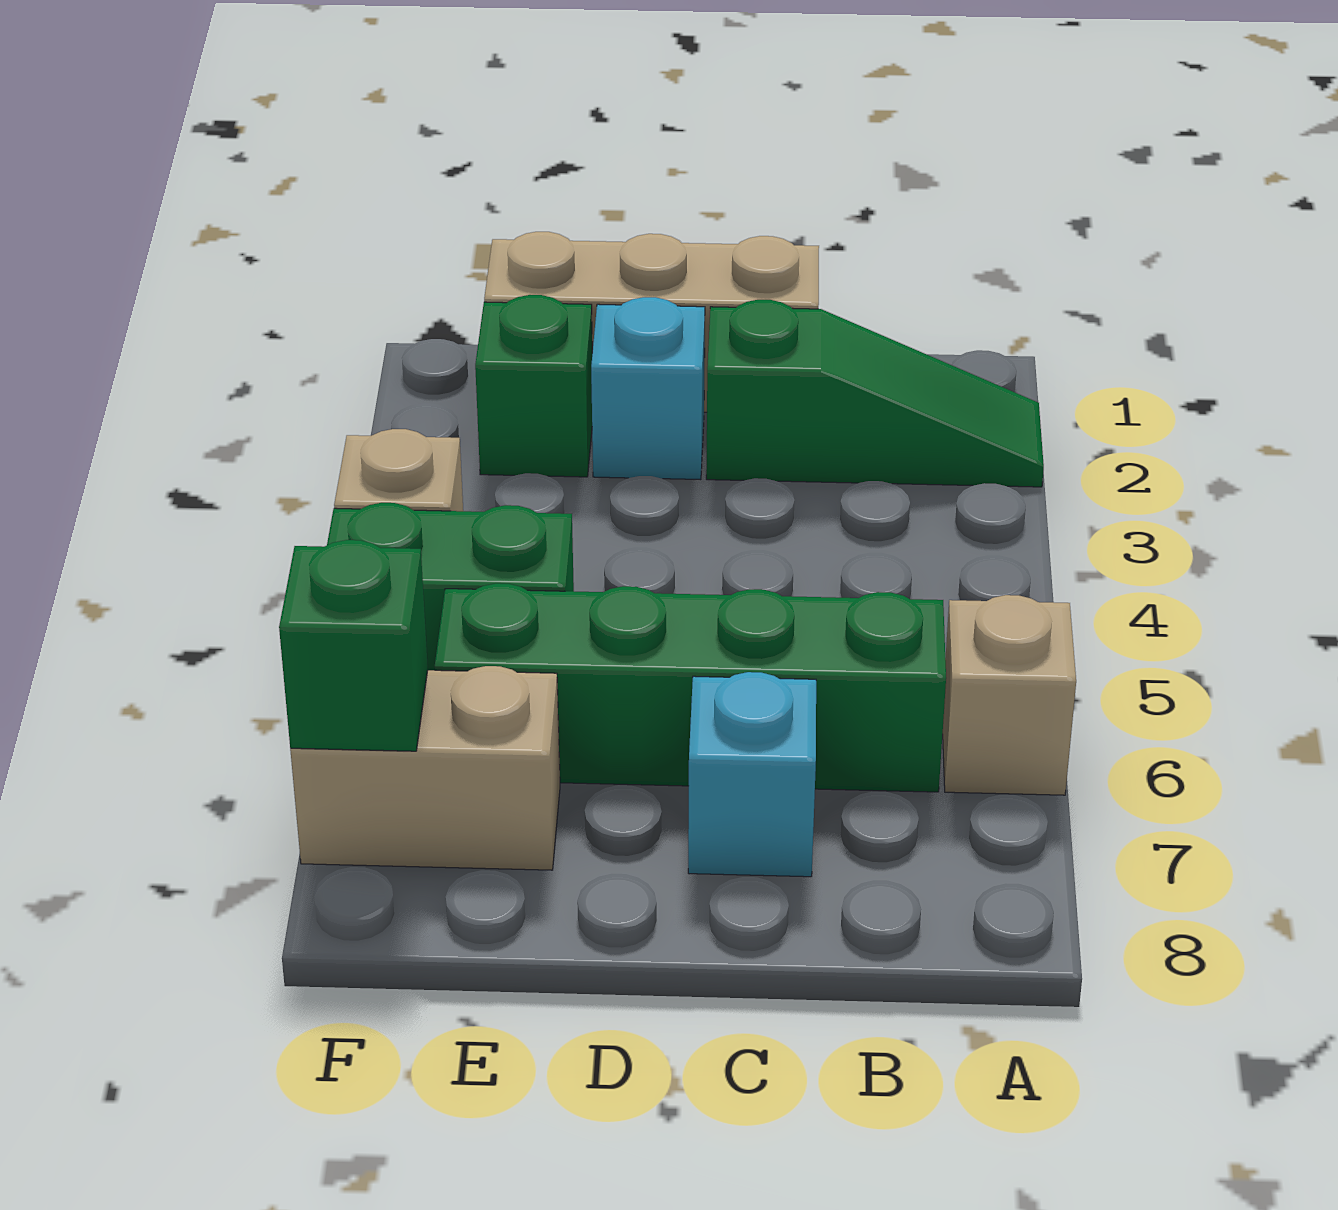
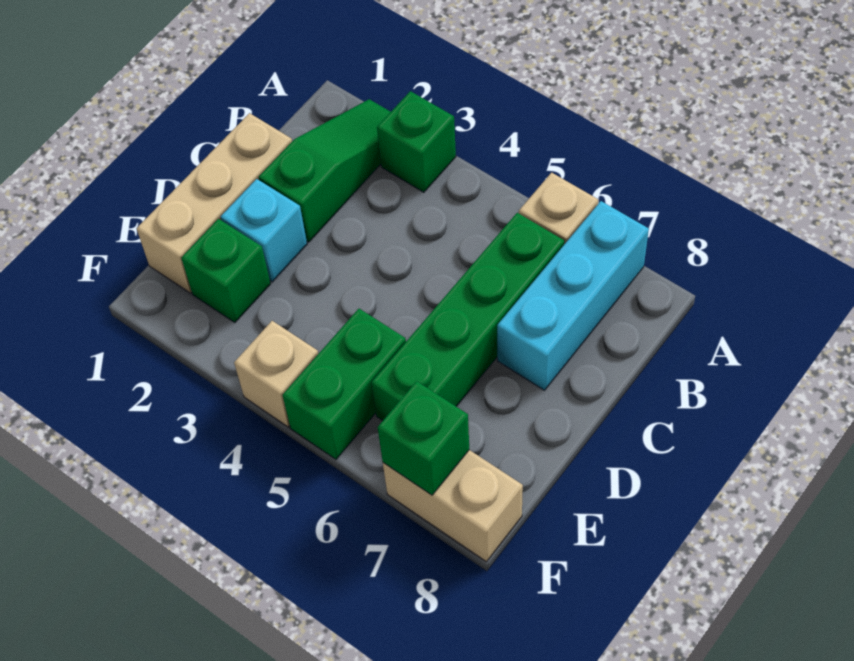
none -> green 1x1 brick [377,91,456,192]
cyan 1x1 brick [688,672,816,877] -> cyan 1x3 brick [497,201,649,390]
tan 1x2 brick [290,666,560,870] -> tan 1x2 brick turned to [383,450,523,562]

